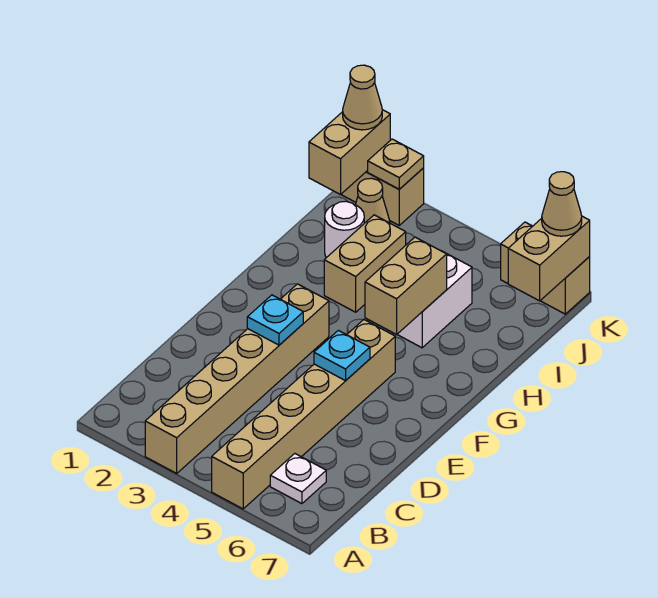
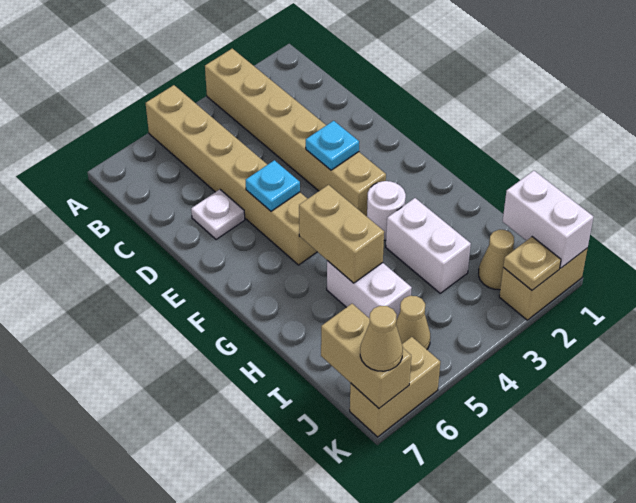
white 1x1 plate [270,454,326,504] -> white 1x1 plate moved to [191,189,245,240]
tan 1x2 brick [324,215,406,312] -> white 1x2 brick [386,198,471,293]
white 1x1 round brick [325,201,364,258] -> white 1x1 round brick moved to [367,181,406,240]
tan 1x2 brick [309,110,390,195] -> white 1x2 brick [503,171,593,268]
tan 1x1 cone [343,65,382,130] -> tan 1x1 cone moved to [396,296,430,349]

